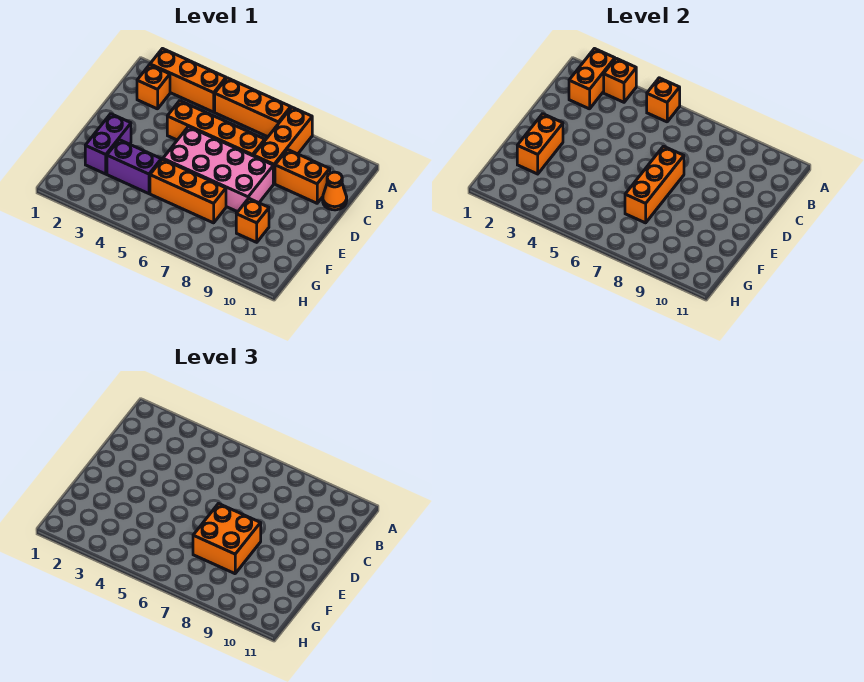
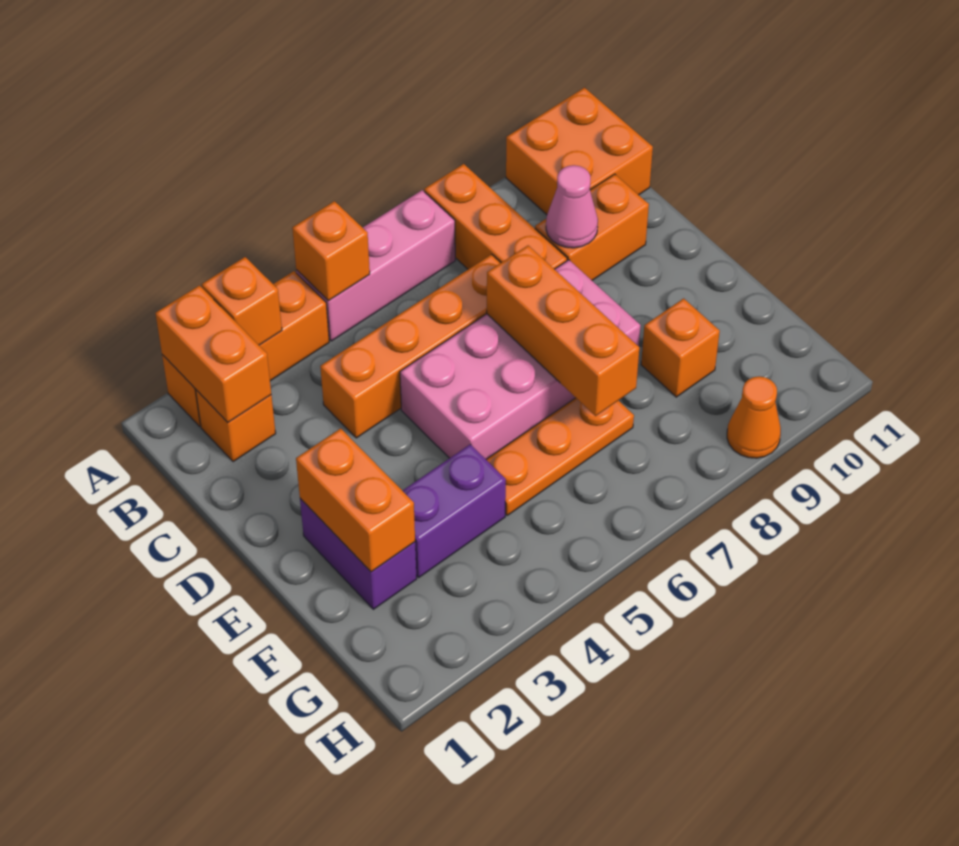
orange 1x3 brick [215,78,291,137] -> pink 1x3 brick [296,190,455,341]
none -> pink 1x1 cone [546,165,598,248]
orange 1x1 cone [323,172,347,210] -> orange 1x1 cone moved to [727,376,781,458]
orange 2x2 brick [193,504,261,574] -> orange 2x2 brick moved to [506,88,653,215]
orange 1x3 brick [150,159,226,223] -> orange 1x3 plate [486,398,634,515]

